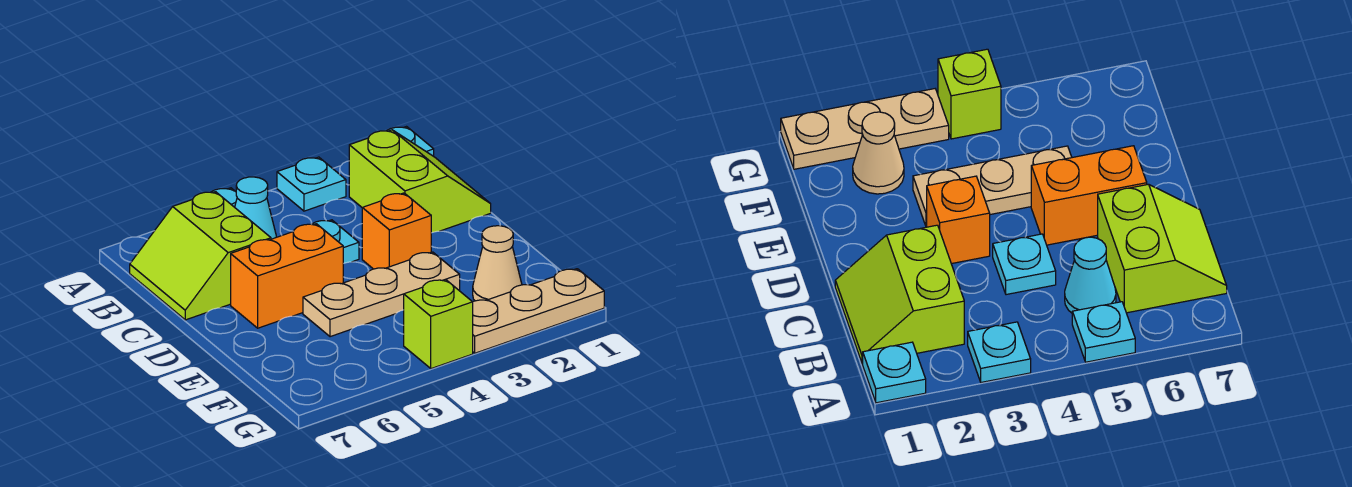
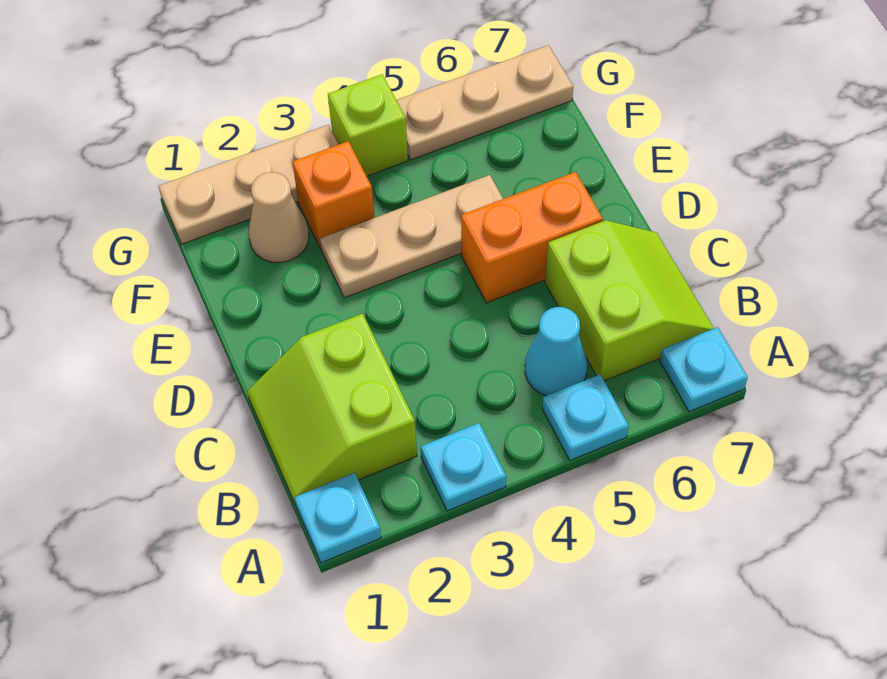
cyan 1x1 plate [312,220,359,264] -> cyan 1x1 plate moved to [660,327,748,412]
orange 1x1 brick [362,193,431,269] -> orange 1x1 brick moved to [293,141,374,249]
none -> tan 1x3 plate [397,45,573,160]

